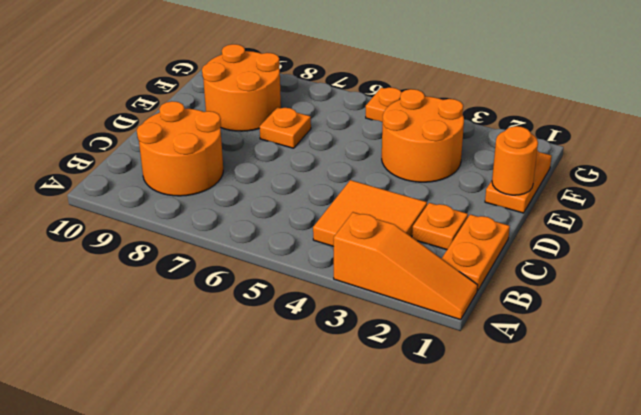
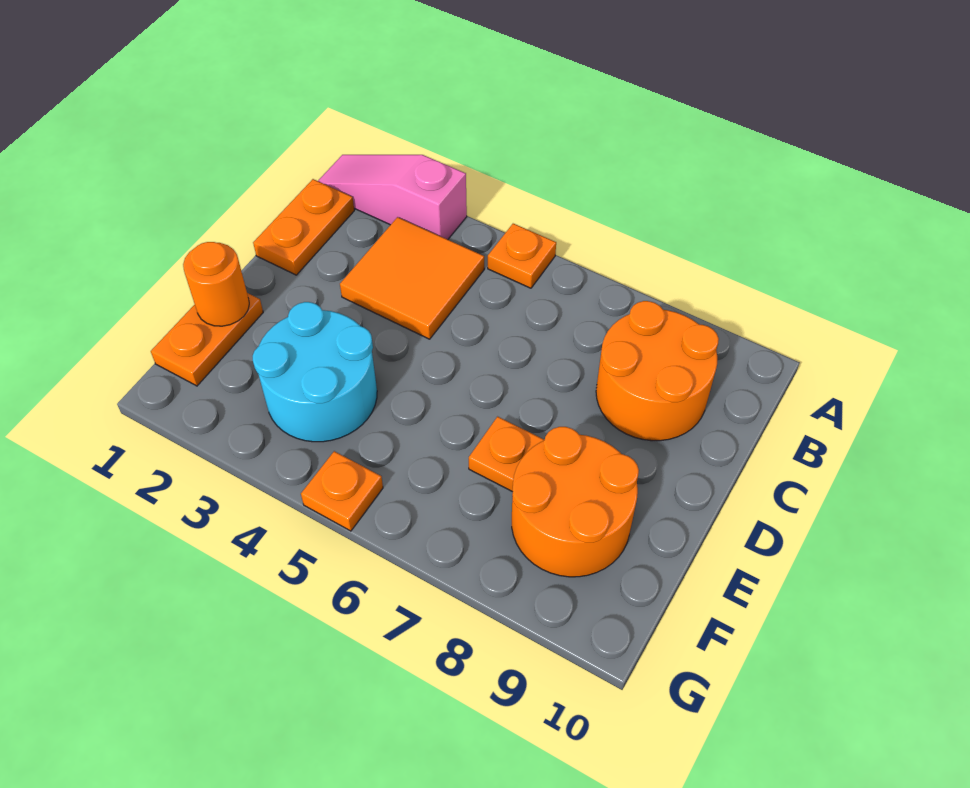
orange 1x3 slope [334,212,478,320] -> pink 1x3 slope [318,155,467,240]
orange 1x1 plate [412,203,468,250] -> orange 1x1 plate moved to [488,224,556,288]
orange 2x2 round brick [382,89,464,182] -> cyan 2x2 round brick [253,302,377,442]

